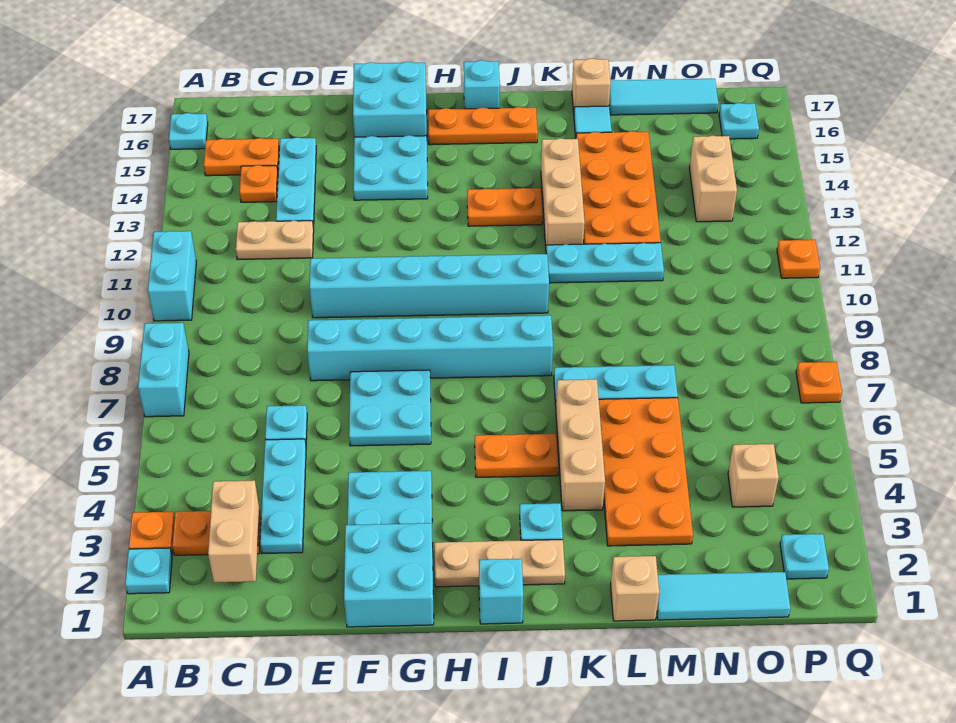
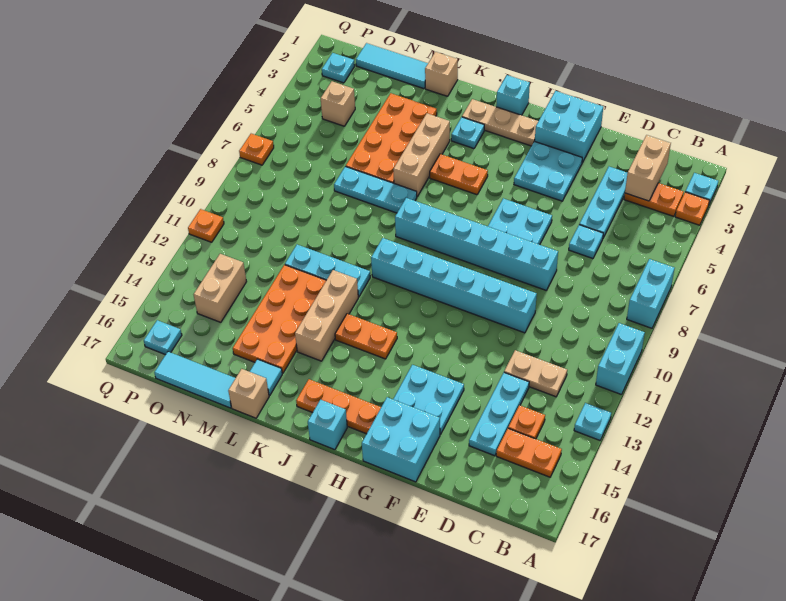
cyan 1x1 plate [169,113,208,149] -> cyan 1x1 plate moved to [574,403,611,440]

